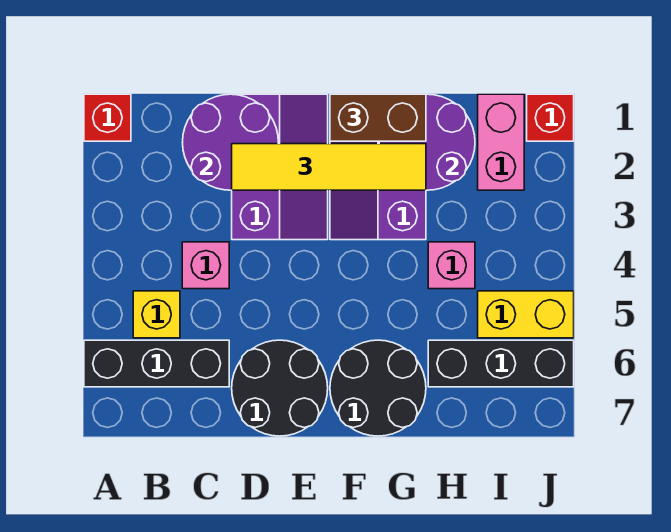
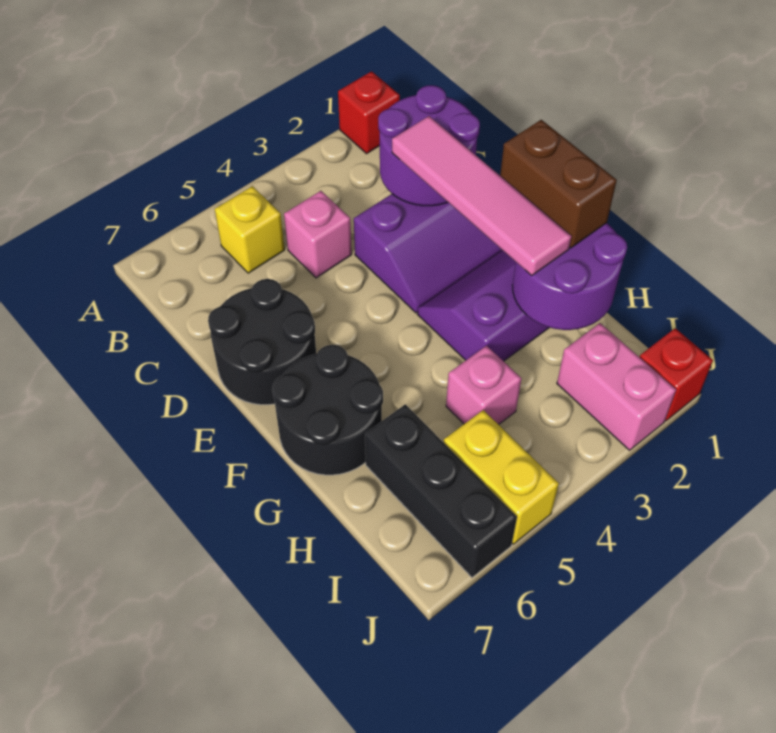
black 1x3 brick [84,340,229,387] -> none
yellow 1x4 tile [232,144,426,190] -> pink 1x4 tile [392,116,571,276]
pink 1x2 brick [478,94,524,190] -> pink 1x2 brick turned to [557,323,676,450]

